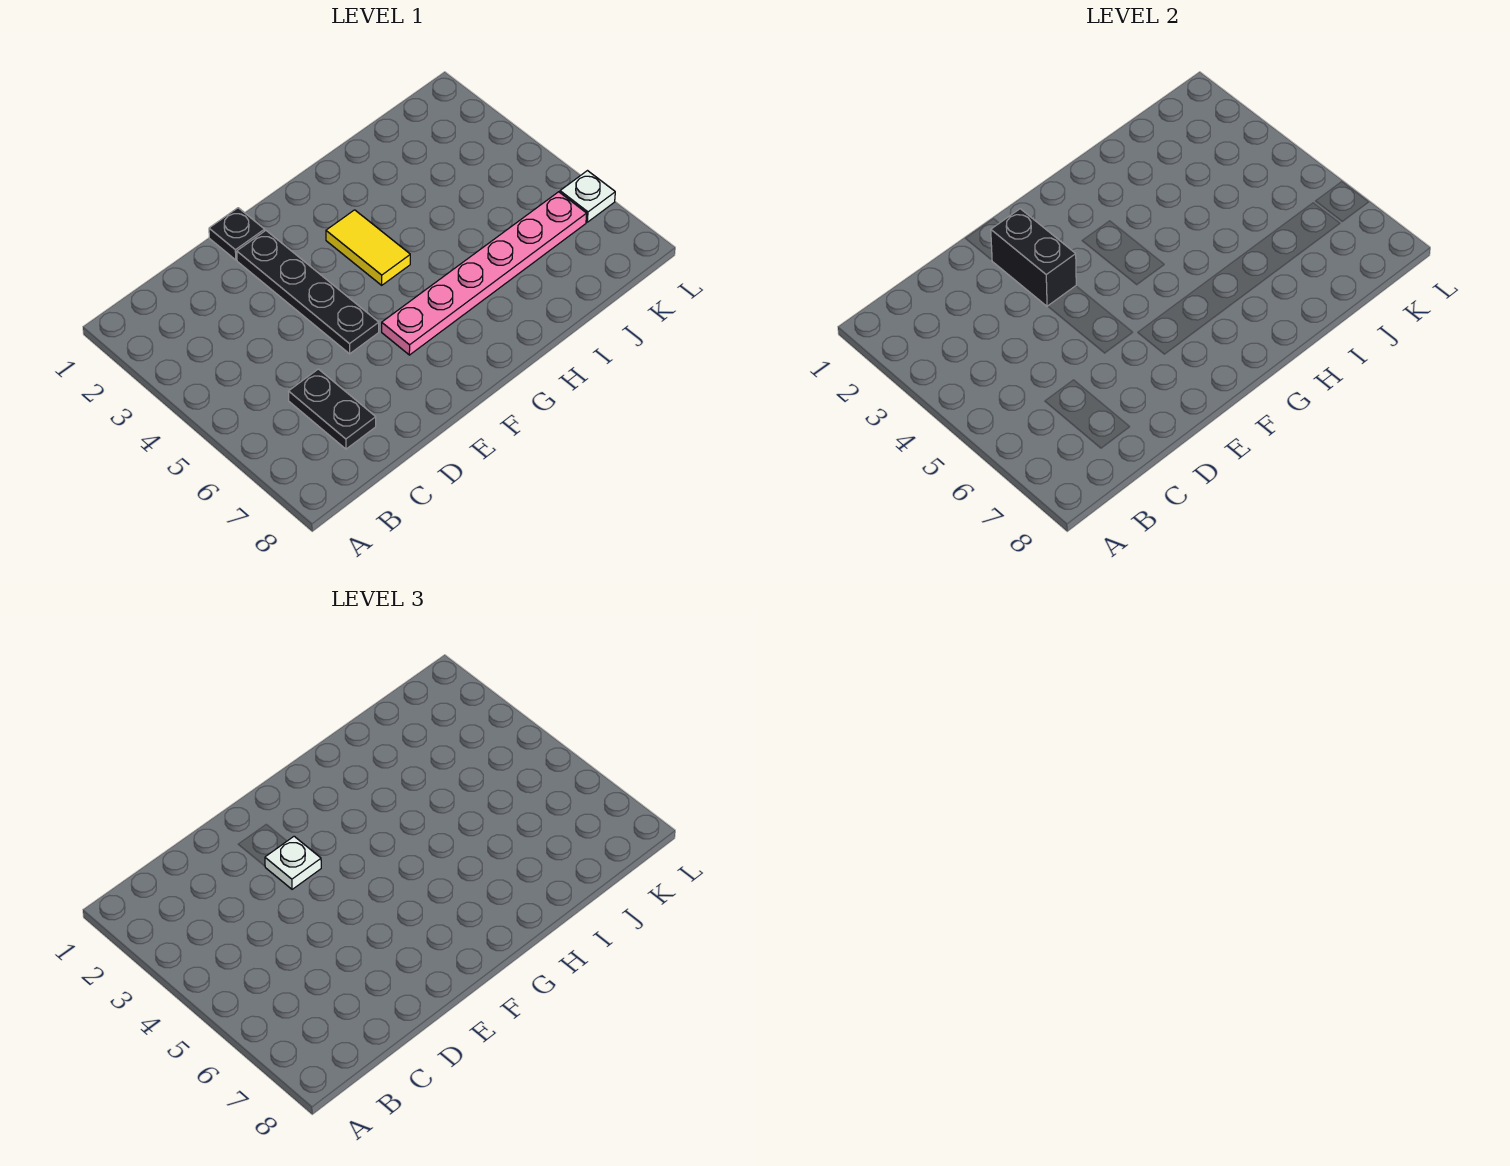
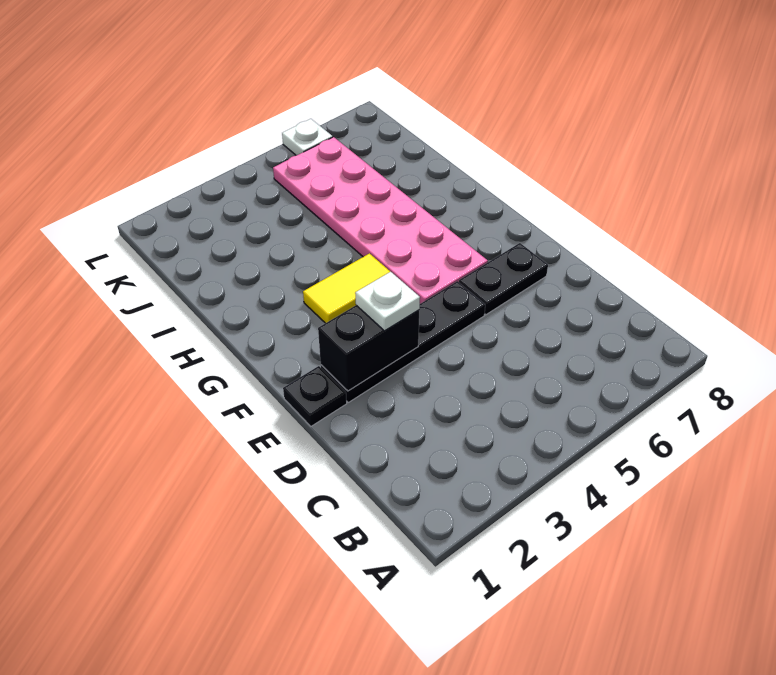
black 1x2 plate [289,369,376,449] -> black 1x2 plate moved to [459,243,548,315]
pink 1x6 plate [382,192,587,355] -> pink 2x6 plate [273,137,488,304]

